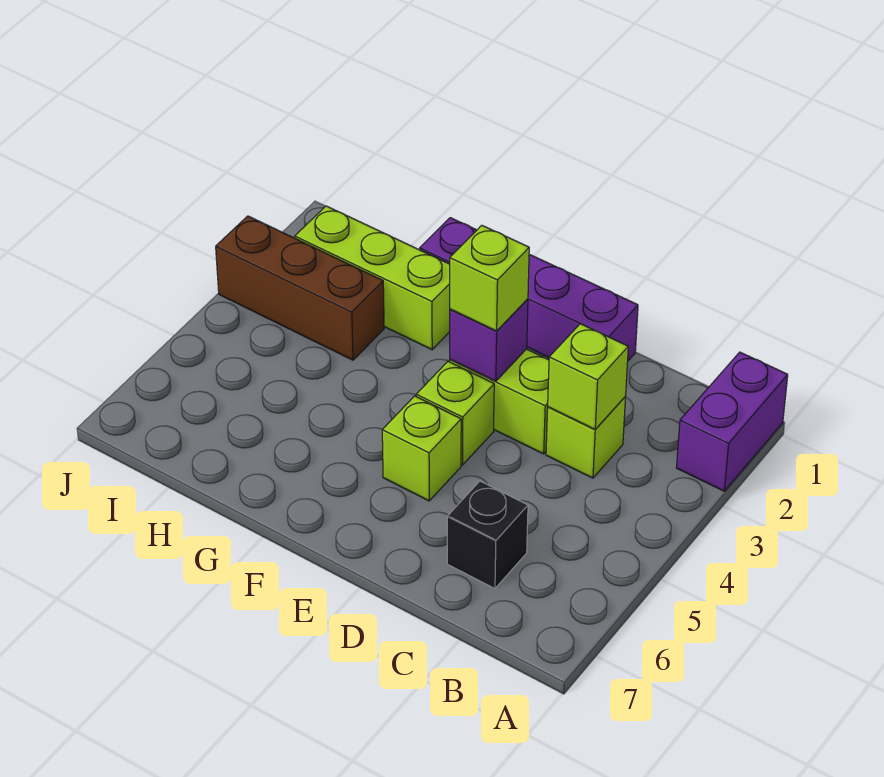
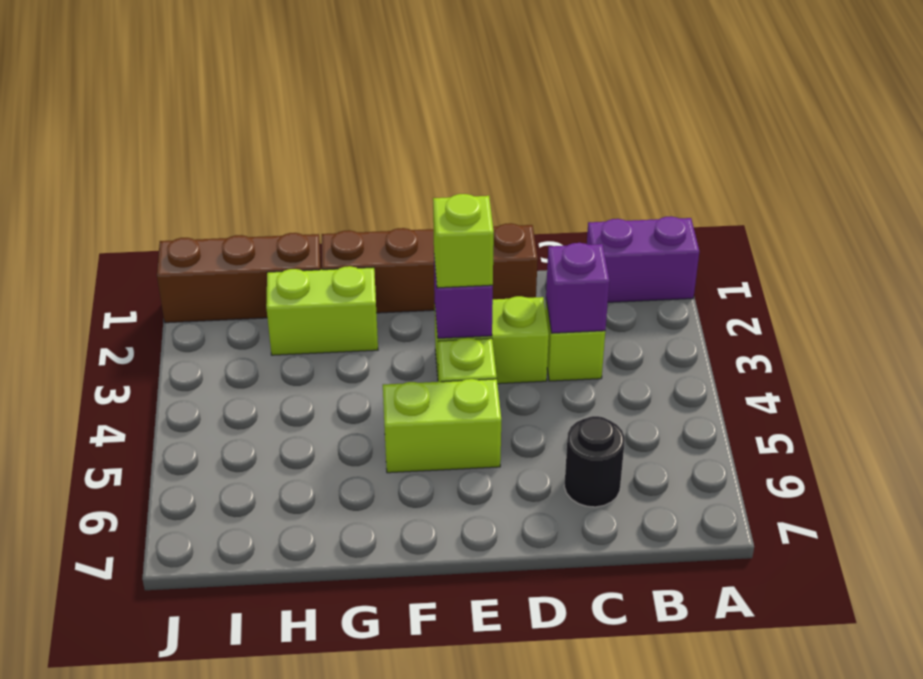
purple 1x2 brick [677,352,788,491] -> purple 1x2 brick turned to [587,217,699,302]
lime 1x1 brick [548,324,628,429] -> purple 1x1 brick [546,243,609,333]
black 1x1 brick [447,481,528,589] -> black 1x1 round brick [564,416,625,507]
purple 1x4 brick [420,218,638,361] -> brown 1x4 brick [322,223,538,313]
lime 1x1 brick [382,396,461,501] -> lime 1x2 brick [383,379,501,473]
lime 1x3 brick [295,206,450,350] -> lime 1x2 brick [266,266,378,355]
brown 1x3 brick [216,216,384,360] -> brown 1x3 brick moved to [157,233,322,323]

